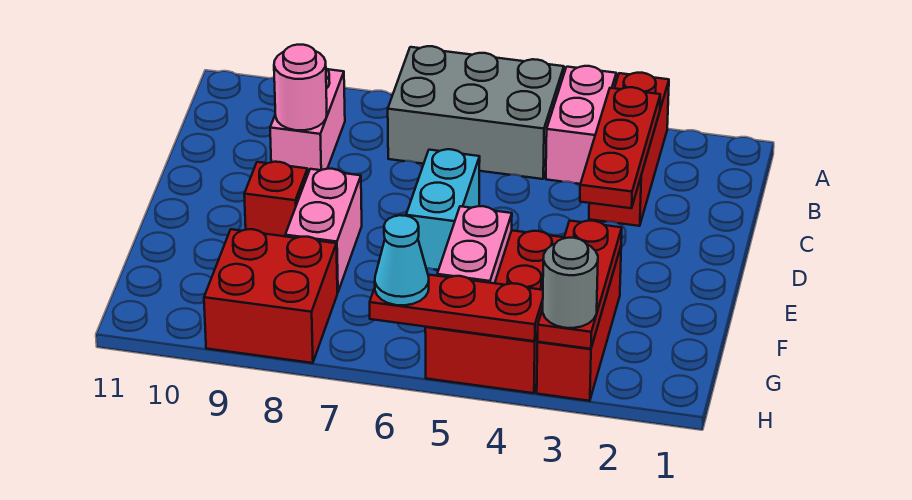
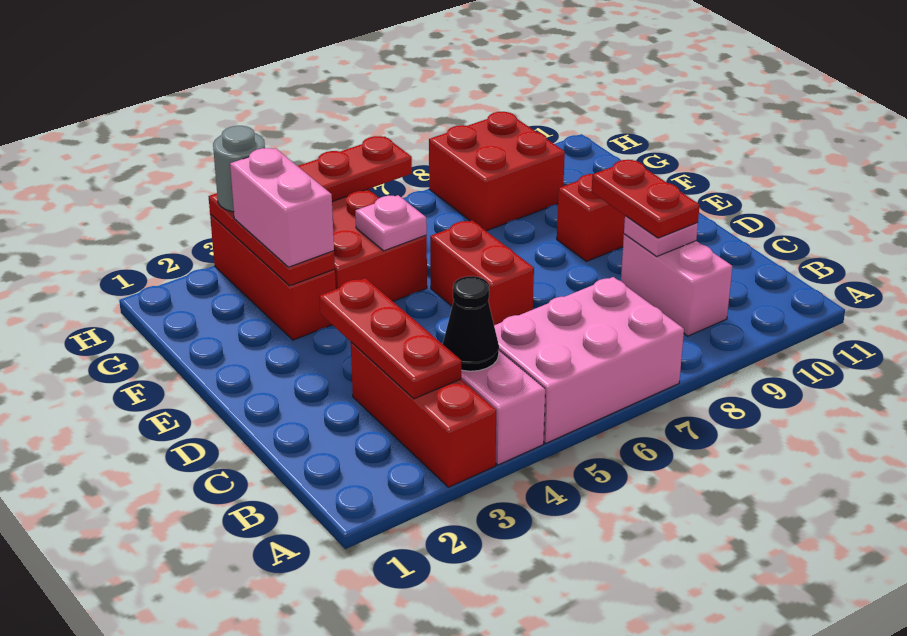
grey 2x3 brick [388,46,564,179] -> pink 2x3 brick [494,277,684,443]
none -> black 1x1 cone [443,276,499,371]
pink 1x1 round brick [274,45,327,130] -> pink 1x1 plate [624,216,698,256]
none -> red 1x2 plate [592,160,700,238]
cyan 1x2 brick [406,149,480,270] -> red 1x2 brick [430,220,534,325]
pink 1x2 brick [285,169,362,293] -> pink 1x2 brick moved to [230,148,334,267]
pink 1x2 plate [437,206,512,283] -> pink 1x1 plate [355,195,427,251]
cyan 1x1 cone [375,215,429,305] -> none

